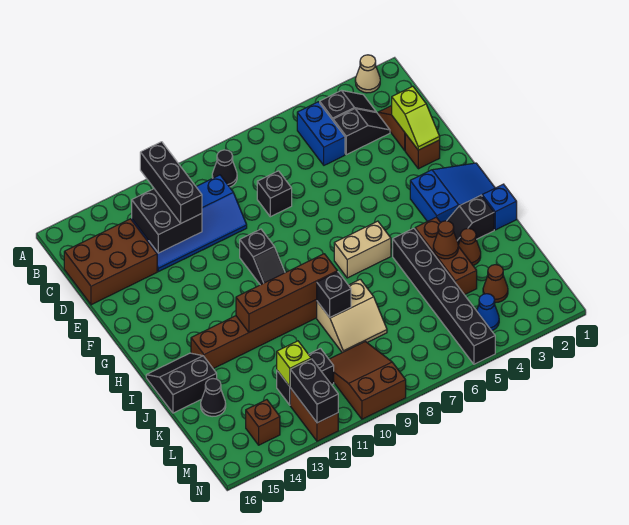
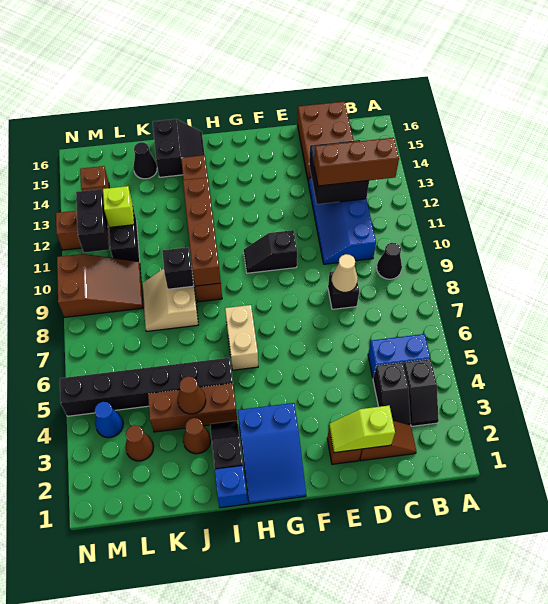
tan 1x1 cone [355,55,380,93] -> tan 1x1 cone moved to [332,254,358,292]
black 1x3 brick [140,142,202,223] -> brown 1x3 brick [314,138,399,186]
black 1x2 brick [290,359,338,423] -> black 1x2 brick turned to [76,189,109,253]

